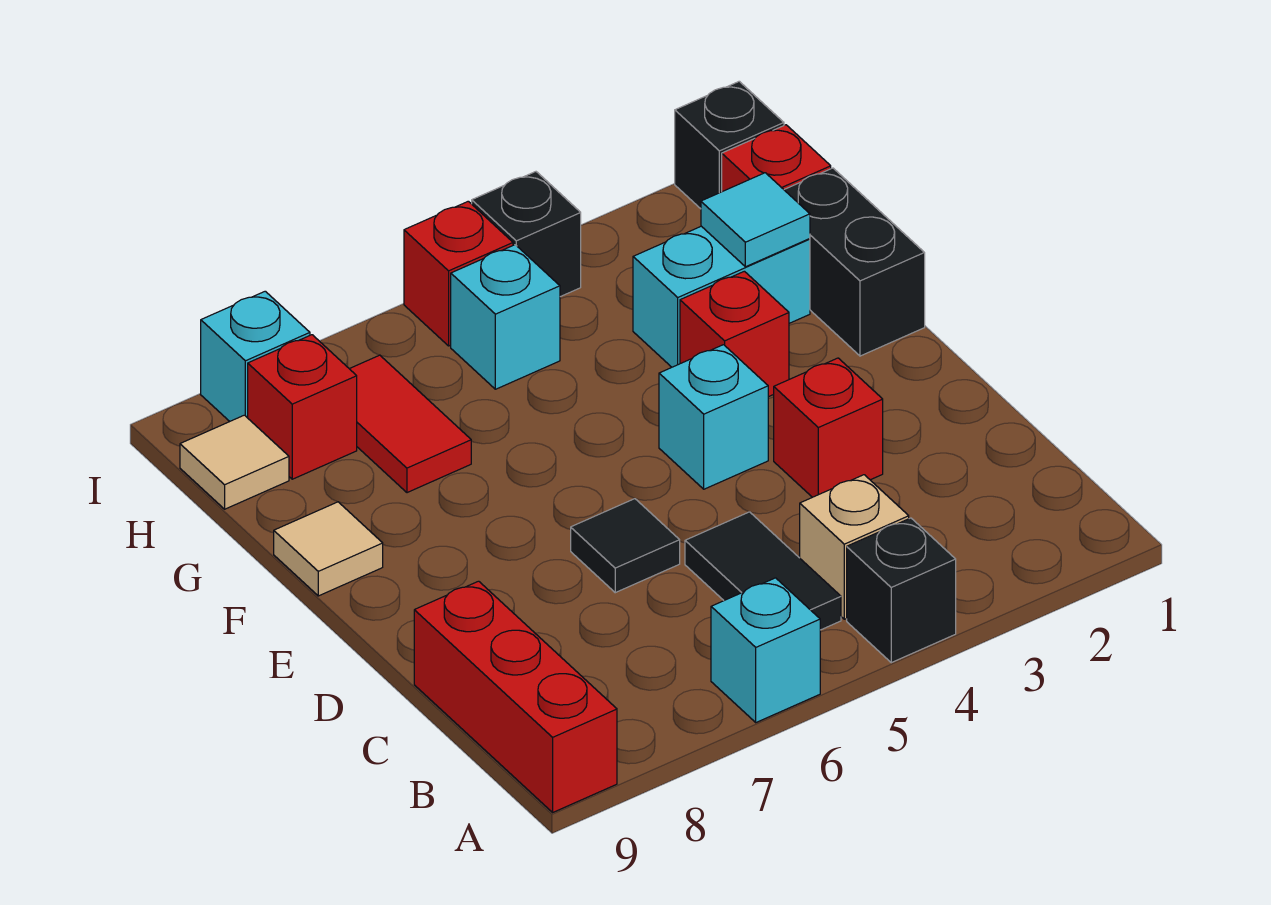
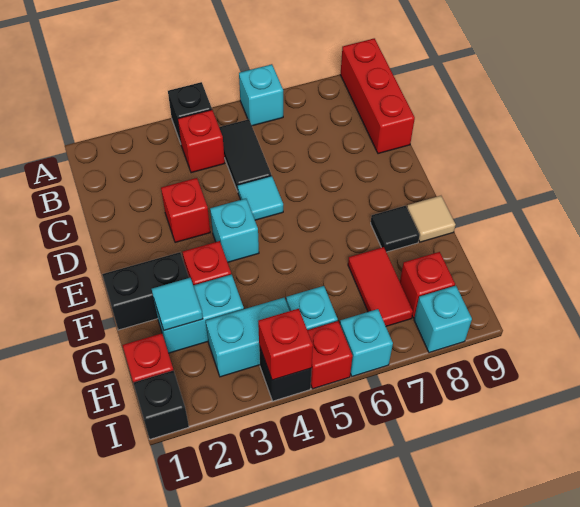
tan 1x1 brick [800,475,909,619] -> red 1x1 brick [178,110,225,173]
none -> cyan 1x1 tile [238,176,283,220]
black 1x1 tile [571,499,680,593] -> black 1x1 tile moved to [371,206,420,252]
black 1x2 brick [784,168,925,356] -> black 1x2 brick turned to [102,252,189,330]
none -> cyan 1x2 brick [206,298,289,377]
tan 1x1 tile [180,415,289,509] -> none
none -> red 1x1 brick [258,309,313,380]
none -> cyan 1x1 brick [340,309,393,376]

